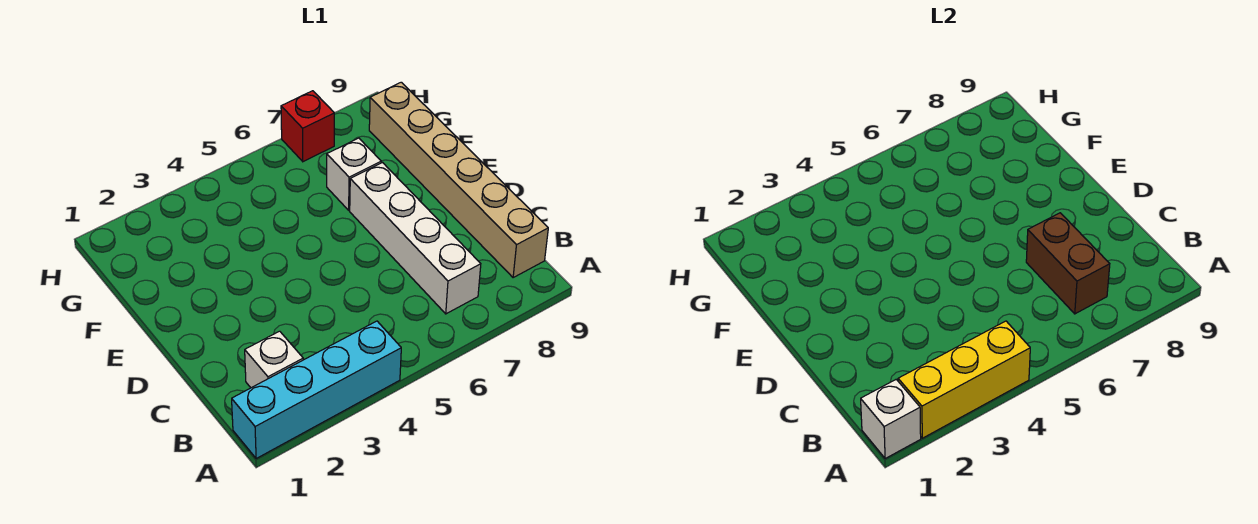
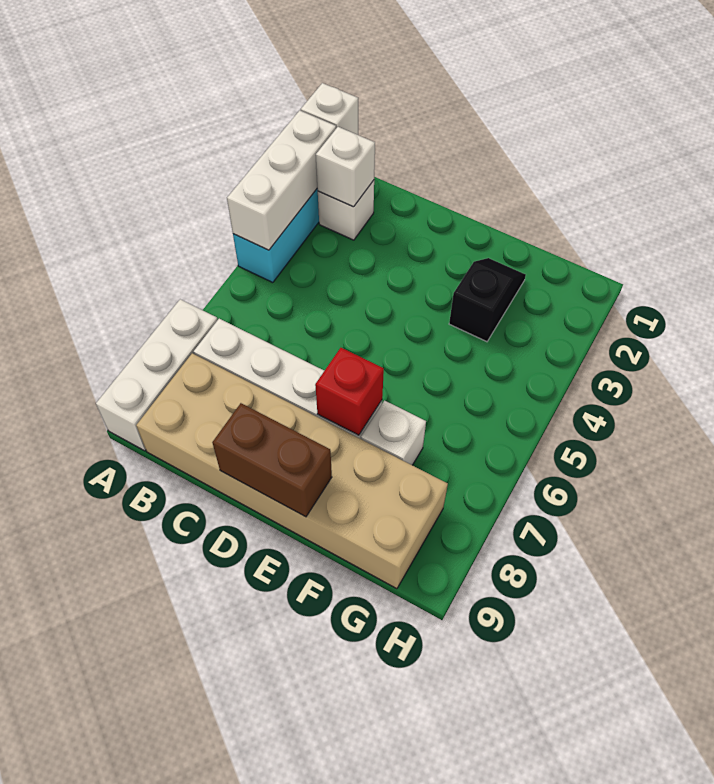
yellow 1x3 brick [898,321,1030,438] -> white 1x3 brick [227,110,336,250]
none -> white 1x3 brick [96,299,218,451]
none -> white 1x1 brick [316,127,375,207]
brown 1x2 brick [1026,213,1110,314] -> brown 1x2 brick moved to [212,403,332,517]
tan 1x6 brick [369,82,548,278] -> tan 2x6 brick [136,353,448,589]
none -> black 1x2 slope [449,258,526,342]
red 1x1 brick [281,91,334,162] -> red 1x1 brick moved to [315,348,384,435]

